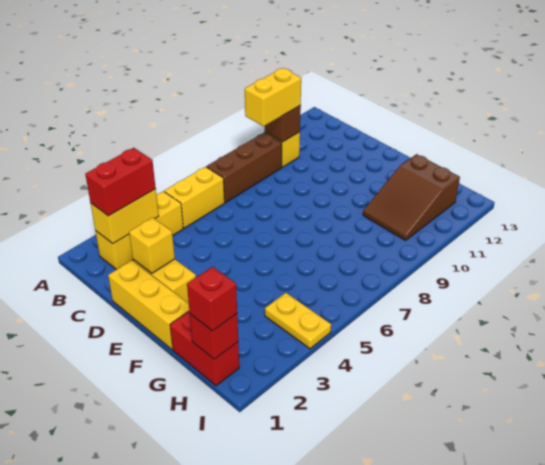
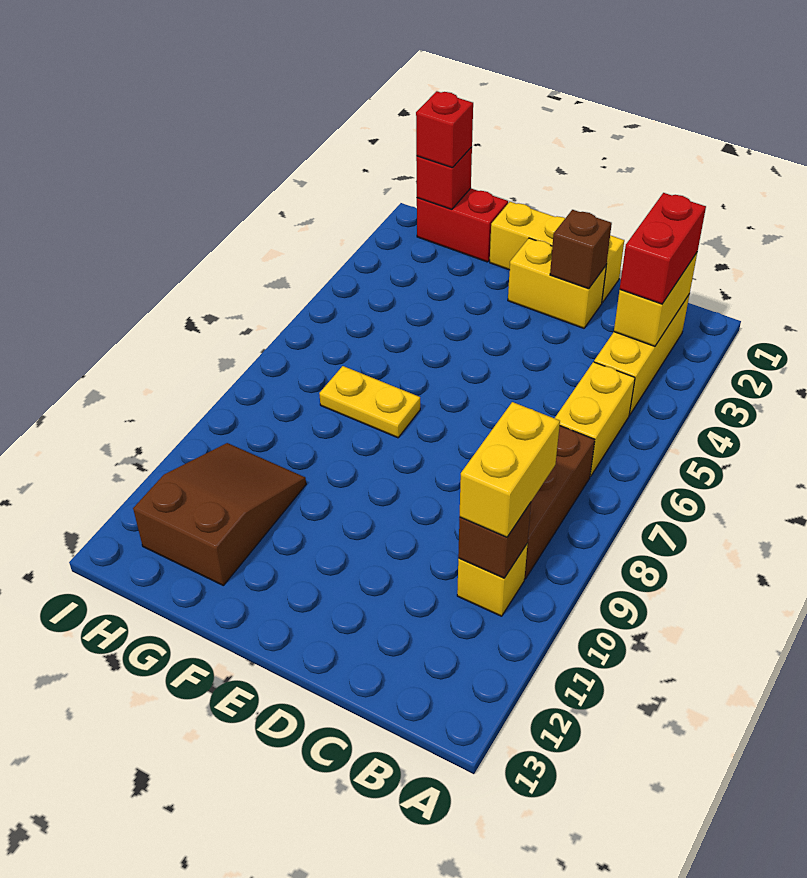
yellow 1x1 brick [129,218,175,273] -> brown 1x1 brick [550,210,612,289]
yellow 1x2 plate [265,293,331,349] -> yellow 1x2 plate moved to [319,366,420,438]

